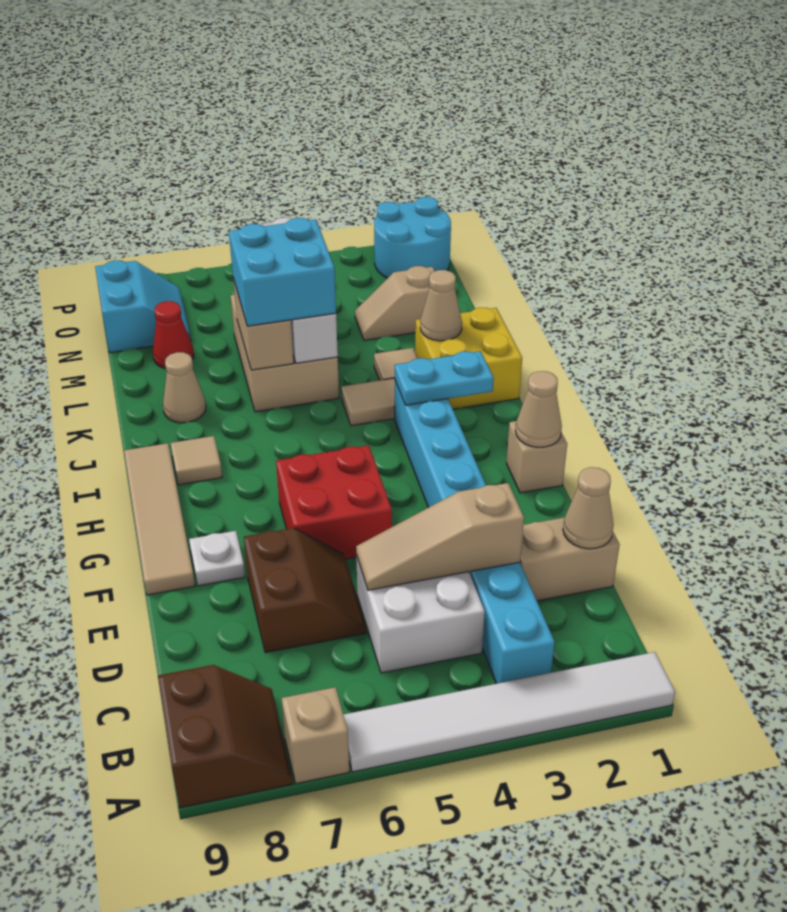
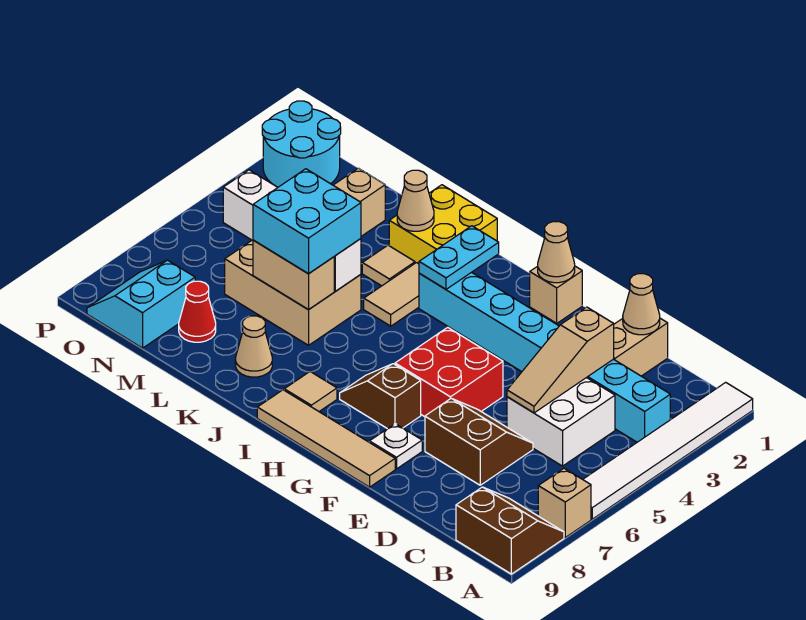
none -> brown 1x2 slope [340,364,421,429]
cyan 2x2 slope [95,260,191,353] -> cyan 2x2 slope turned to [87,260,195,348]

